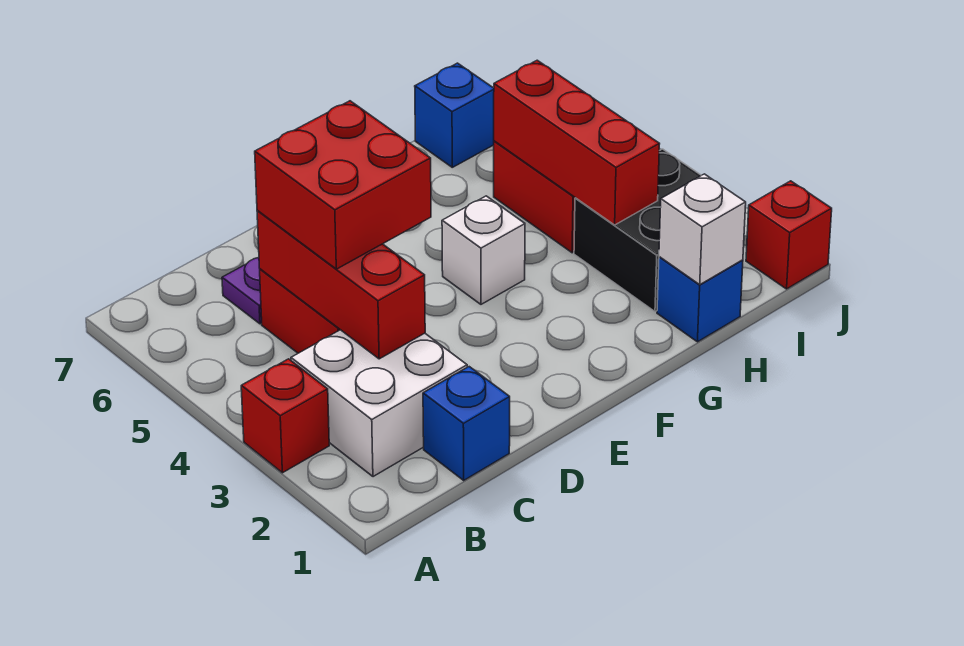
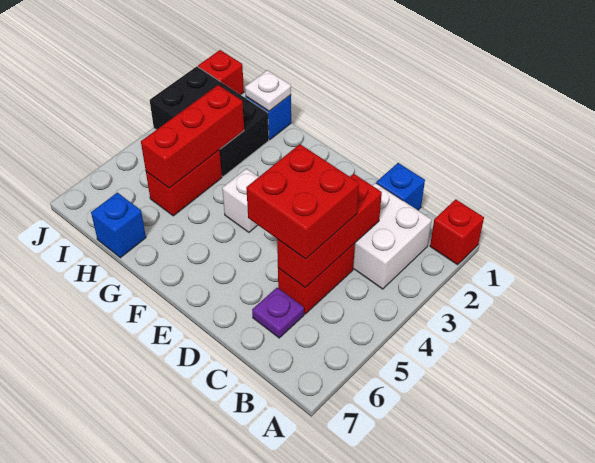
red 1x1 brick [241,359,329,473] -> red 1x1 brick moved to [430,199,484,265]
white 1x1 brick [659,174,746,285] -> white 1x1 plate [245,70,291,111]
black 2x2 brick [574,149,701,312] -> black 2x3 brick [150,66,269,177]

